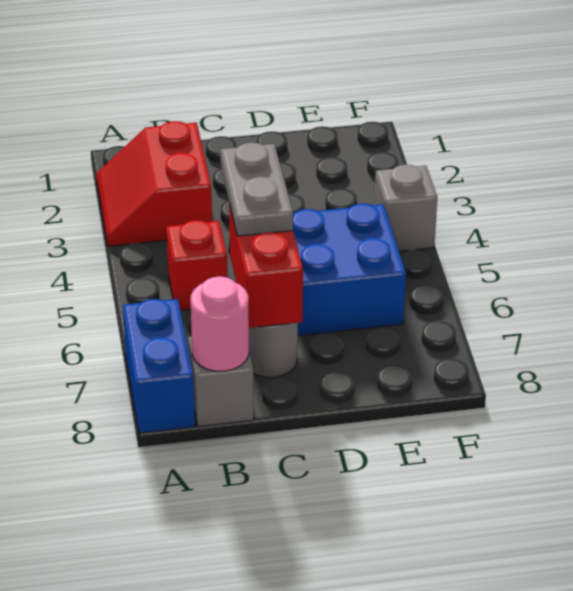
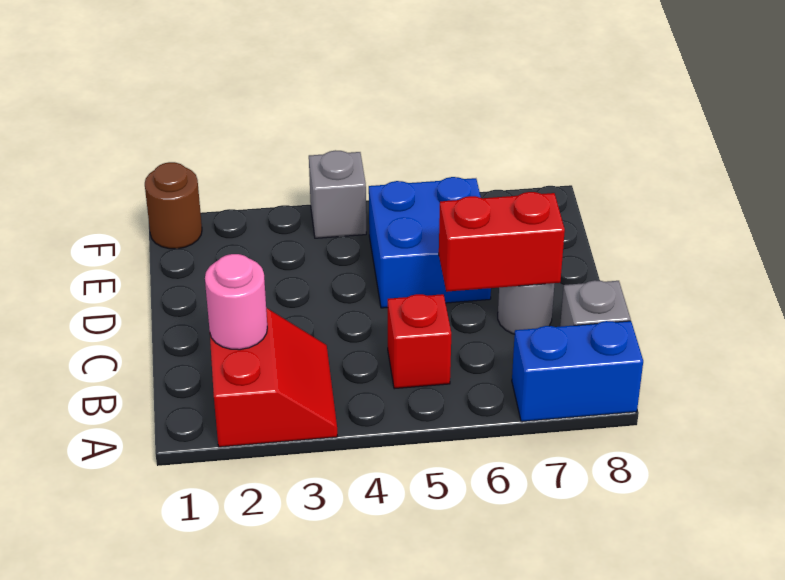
red 2x2 slope [97,121,212,246] -> red 2x2 slope turned to [210,308,338,447]
pink 1x1 round brick [191,276,249,371] -> pink 1x1 round brick moved to [205,254,267,350]
grey 1x2 plate [221,142,293,236] -> none
none -> brown 1x1 round brick [145,162,202,249]

